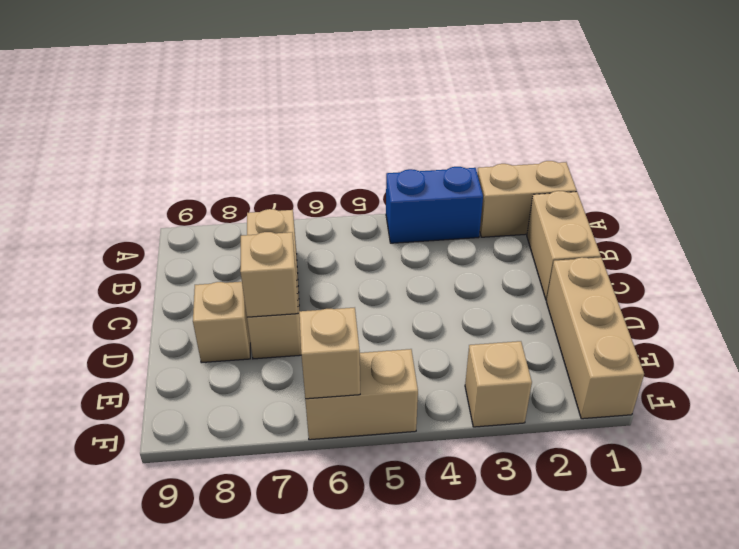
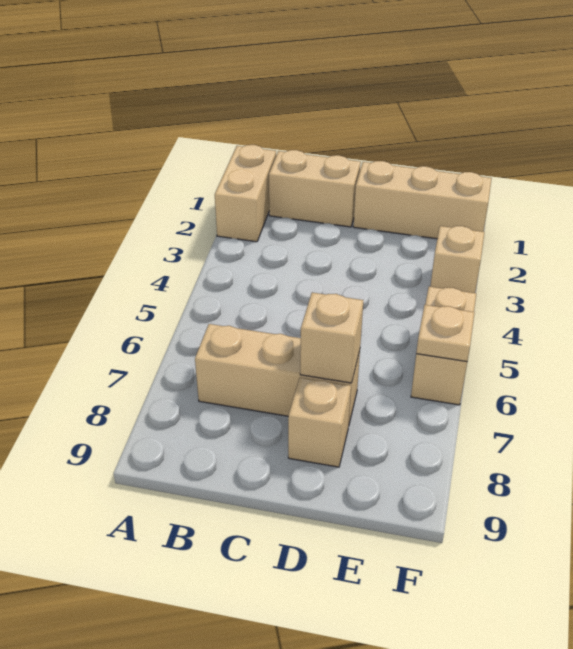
blue 1x2 brick [386,167,483,243] -> none
tan 1x1 brick [299,308,360,399] -> tan 1x1 plate [416,305,475,362]

